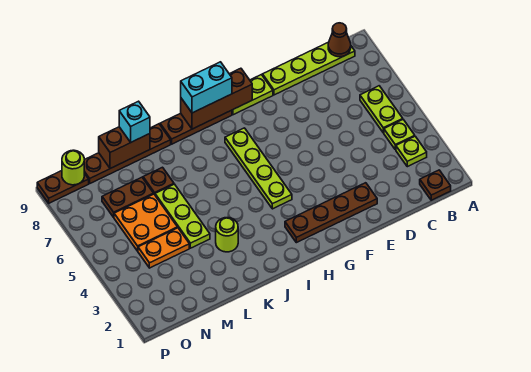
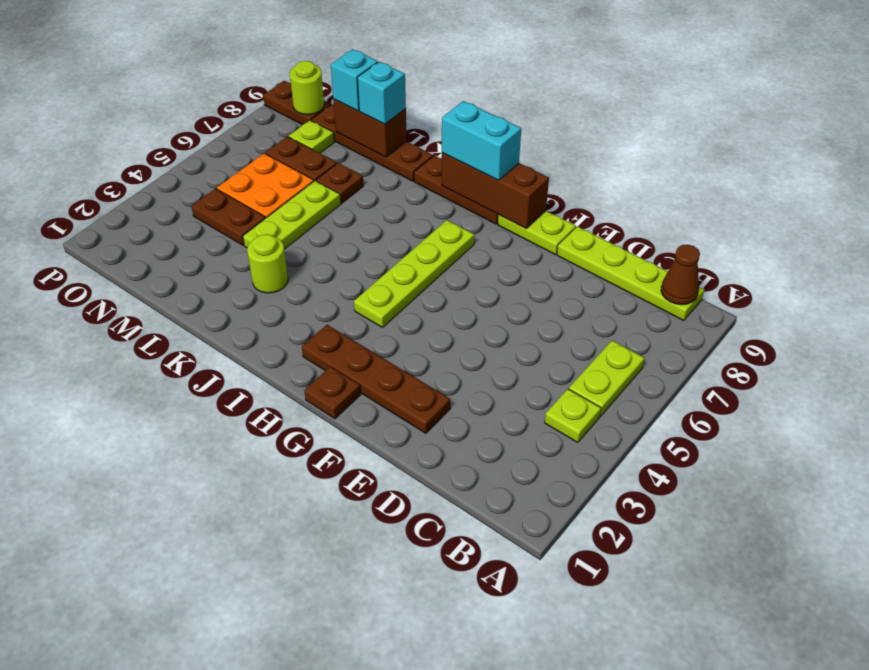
brown 1x1 plate [420,170,451,200] -> brown 1x1 plate moved to [304,367,361,419]
lime 1x1 plate [396,136,427,167] -> lime 1x1 plate moved to [289,120,334,153]
orange 1x2 plate [138,228,189,268] -> brown 1x2 plate [191,189,266,245]
none -> cyan 1x1 brick [331,49,378,111]

